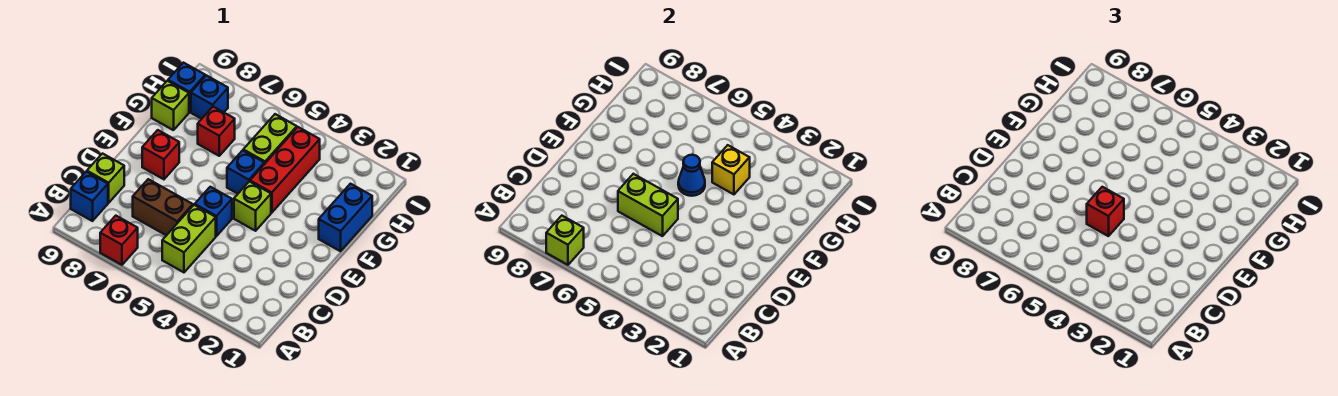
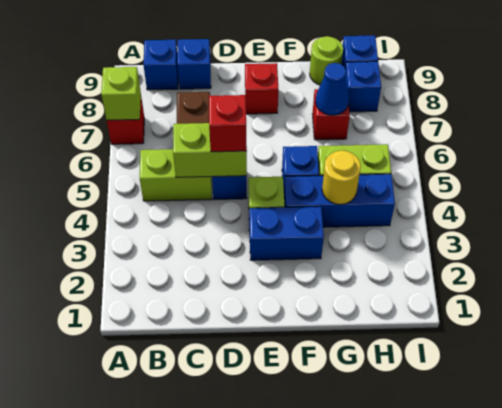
lime 1x1 brick [87,154,124,203] -> blue 1x1 brick [177,39,211,89]
lime 1x2 brick [618,174,678,236] -> lime 1x2 brick turned to [173,123,247,177]
blue 1x2 brick [319,184,372,251] -> blue 1x2 brick moved to [249,207,324,260]
red 1x3 brick [250,127,320,213] -> blue 1x3 brick [284,174,395,227]
blue 1x1 cone [678,155,705,196] -> blue 1x1 cone moved to [316,63,349,115]
yellow 1x1 brick [712,145,750,194] -> yellow 1x1 round brick [322,151,361,204]
lime 1x1 brick [152,81,189,130] -> lime 1x1 round brick [310,36,343,85]

